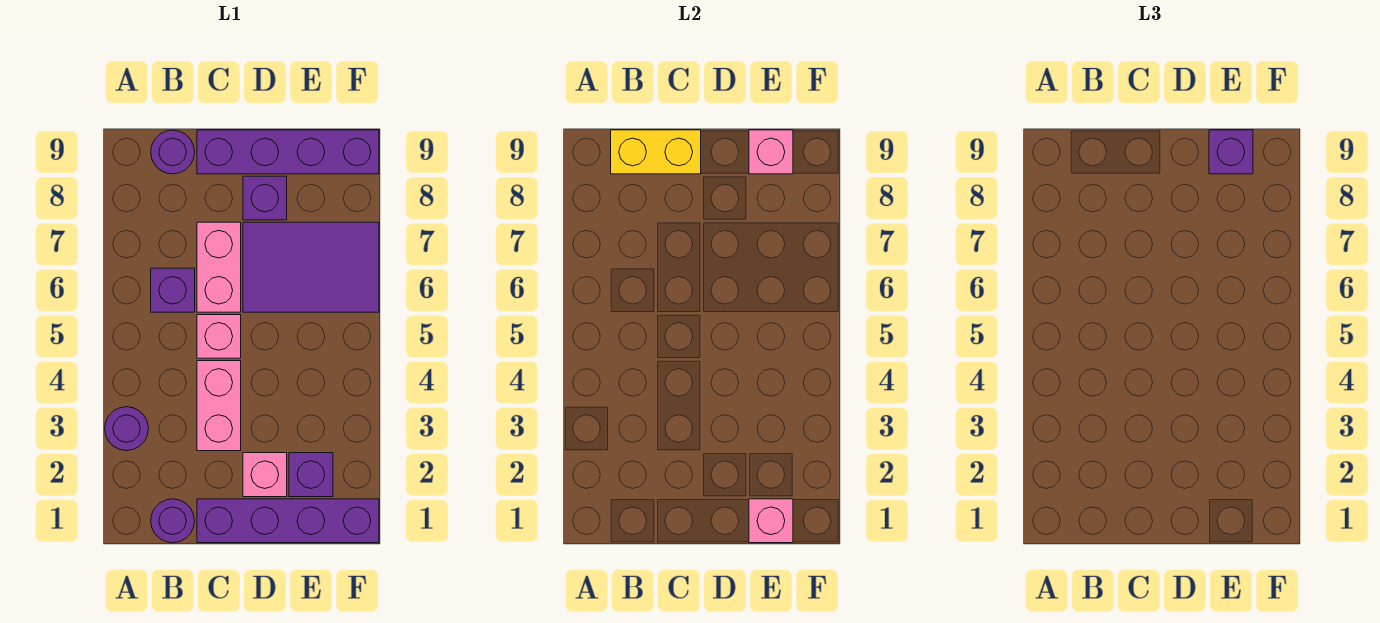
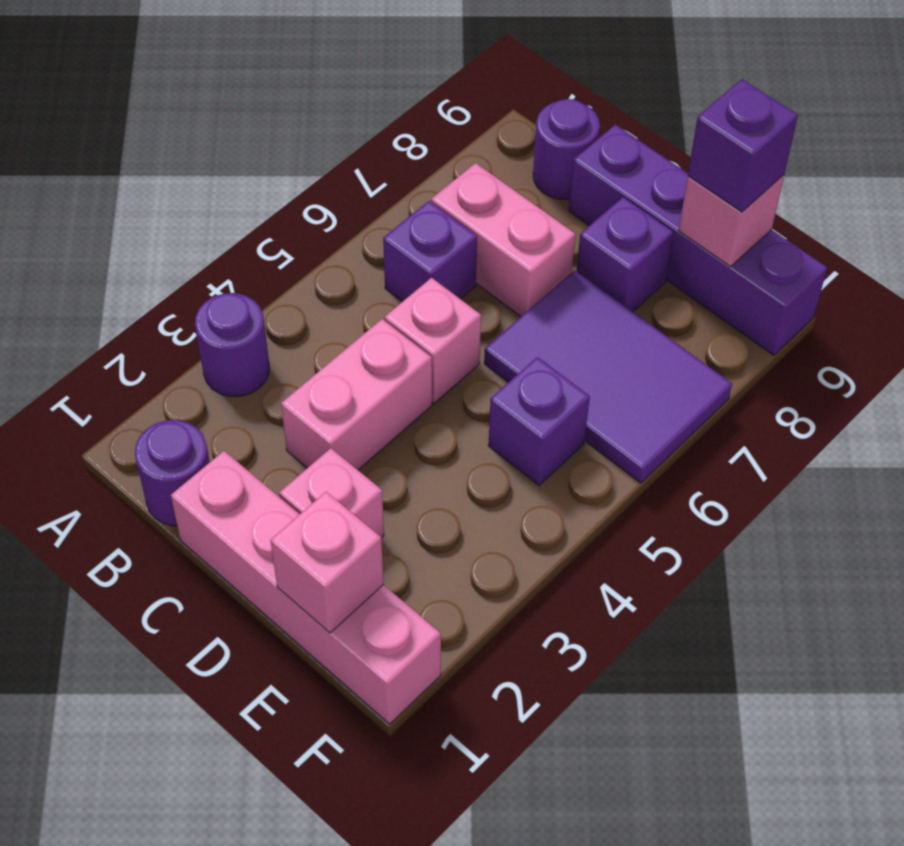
yellow 1x2 brick [611,130,701,174] -> none
purple 1x4 brick [197,499,379,543] -> pink 1x4 brick [171,451,441,724]
pink 1x2 brick [197,222,241,312] -> pink 1x2 brick turned to [431,163,576,316]
purple 1x1 brick [289,453,333,497] -> purple 1x1 brick moved to [488,357,590,485]

